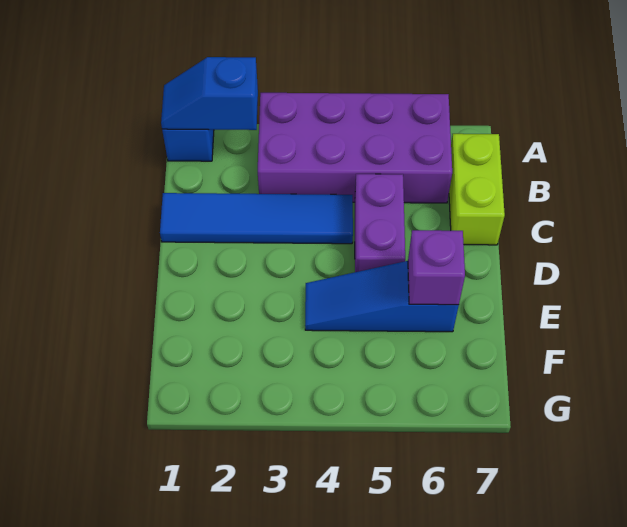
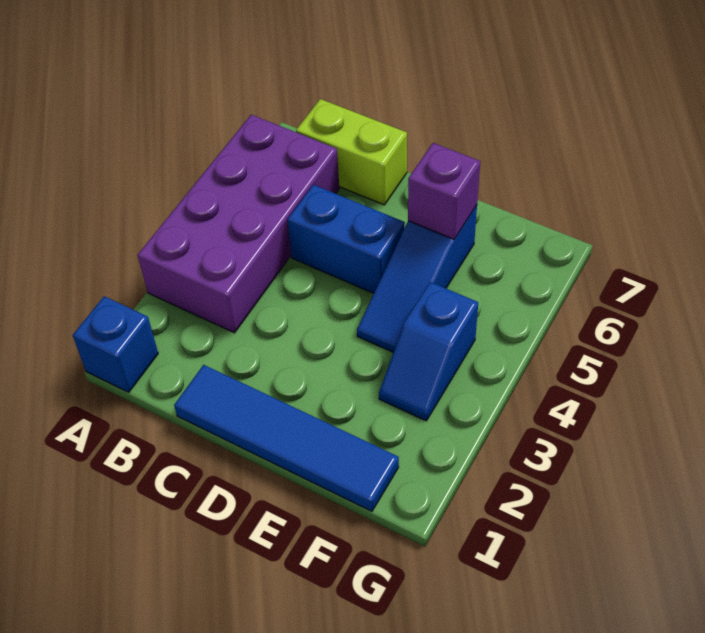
blue 1x2 slope [161,57,258,130] -> blue 1x2 slope moved to [379,282,478,421]
blue 1x4 tile [160,193,353,244] -> blue 1x4 tile turned to [174,365,399,511]
purple 1x2 brick [355,174,405,272] -> blue 1x2 brick [287,185,405,293]

